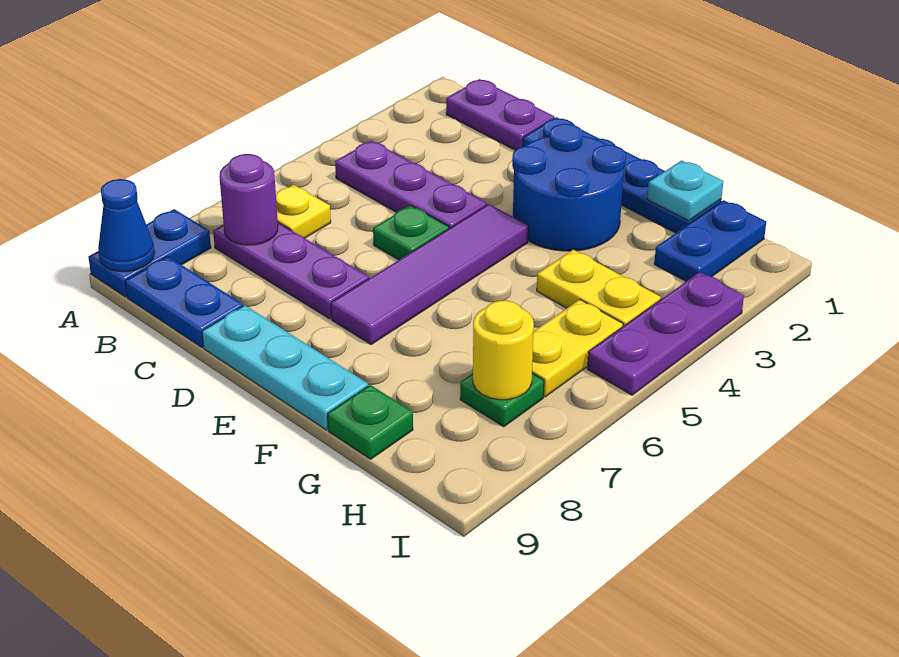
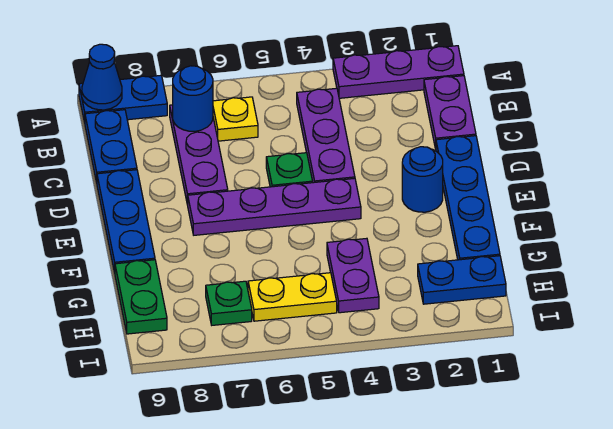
purple 1x1 round brick [219,154,278,245] -> blue 1x1 round brick [173,66,213,131]
cyan 1x3 plate [202,305,368,430] -> blue 1x3 plate [97,170,155,273]
blue 2x2 round brick [512,124,626,251] -> blue 1x1 round brick [402,147,443,212]
purple 1x4 tile [331,204,528,345] -> purple 1x4 plate [188,178,361,235]
cyan 1x1 plate [647,160,723,221] -> none
yellow 1x2 plate [537,250,661,326] -> purple 1x2 plate [327,238,379,313]
green 1x1 plate [328,385,413,459] -> green 1x2 plate [115,260,167,334]
yellow 1x1 round brick [473,301,534,400] -> none
purple 1x3 plate [587,272,744,395] -> purple 1x3 plate moved to [333,46,464,98]

